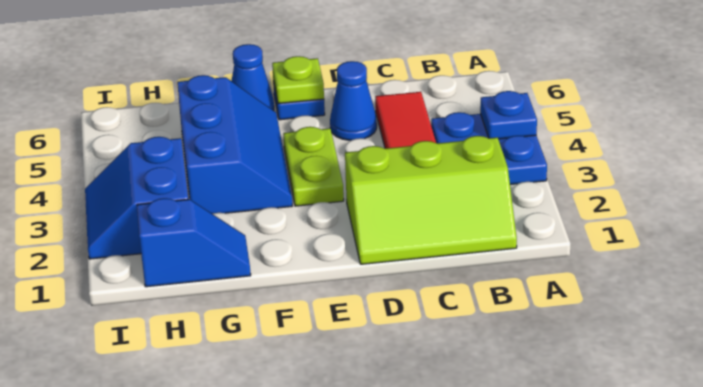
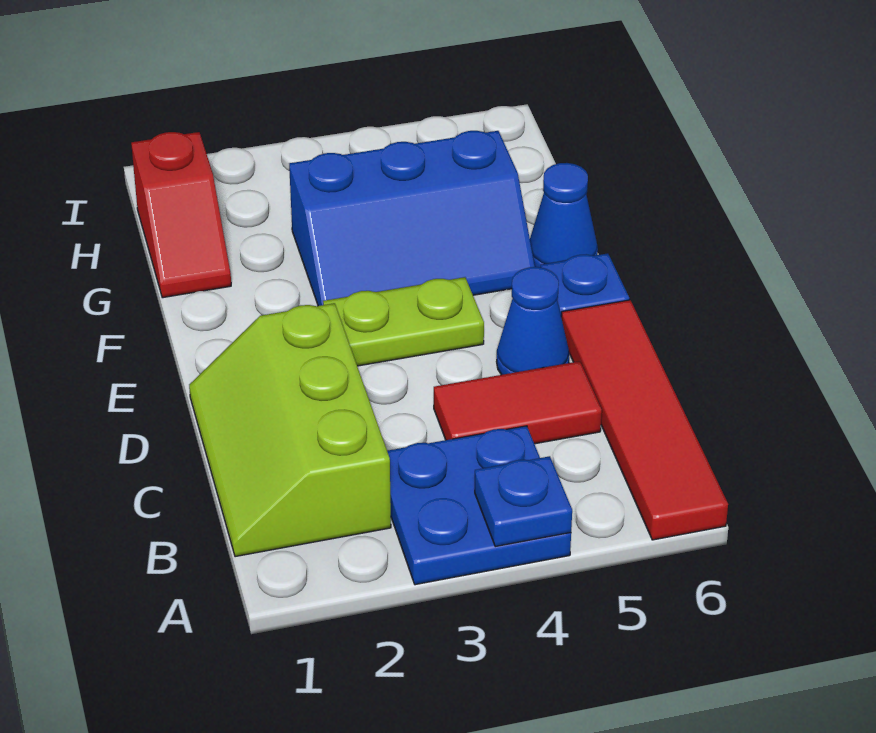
none -> red 1x4 tile [561,300,728,540]
lime 1x1 plate [272,56,324,104] -> none
blue 1x2 slope [137,198,251,287] -> red 1x2 slope [131,132,231,298]
blue 2x2 slope [85,137,188,259] -> none

